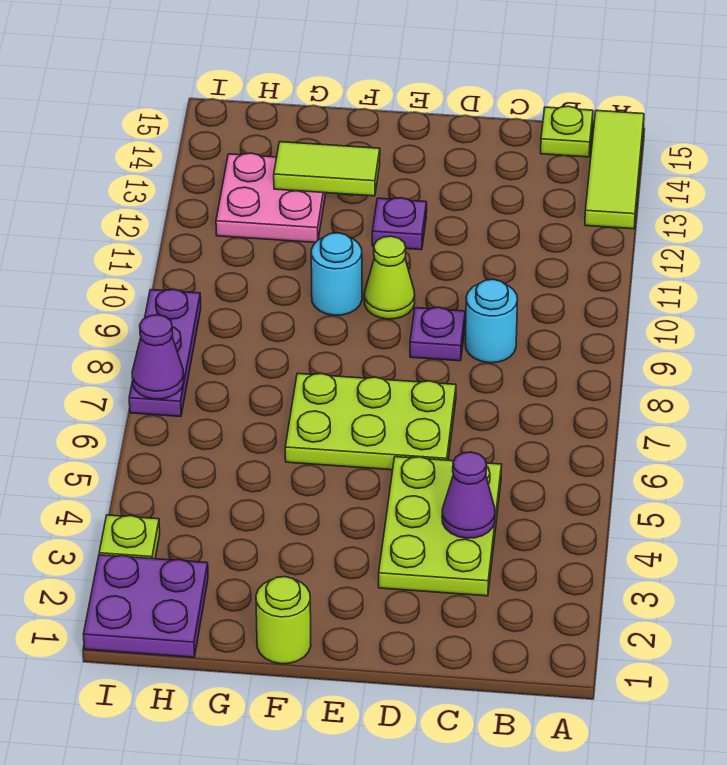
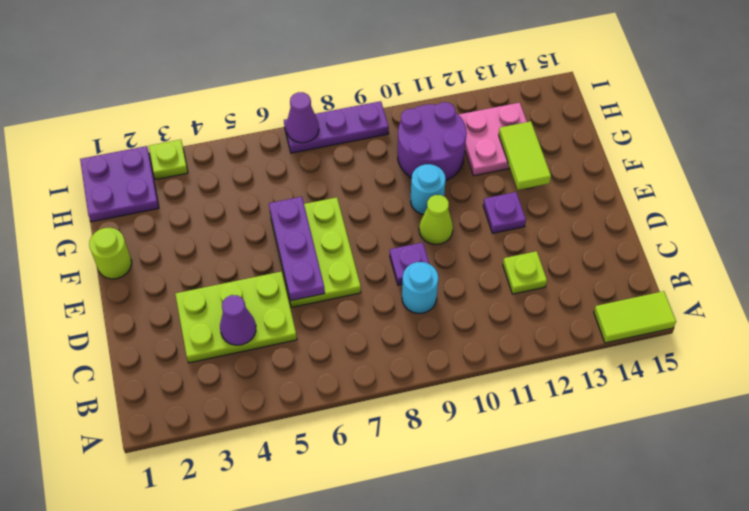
lime 1x3 tile [585,111,644,229] -> lime 1x2 tile [594,291,676,343]
lime 1x1 plate [541,106,593,157] -> lime 1x1 plate moved to [503,251,547,294]
none -> purple 1x3 plate [269,197,325,301]
none -> purple 2x2 round brick [398,102,467,180]

